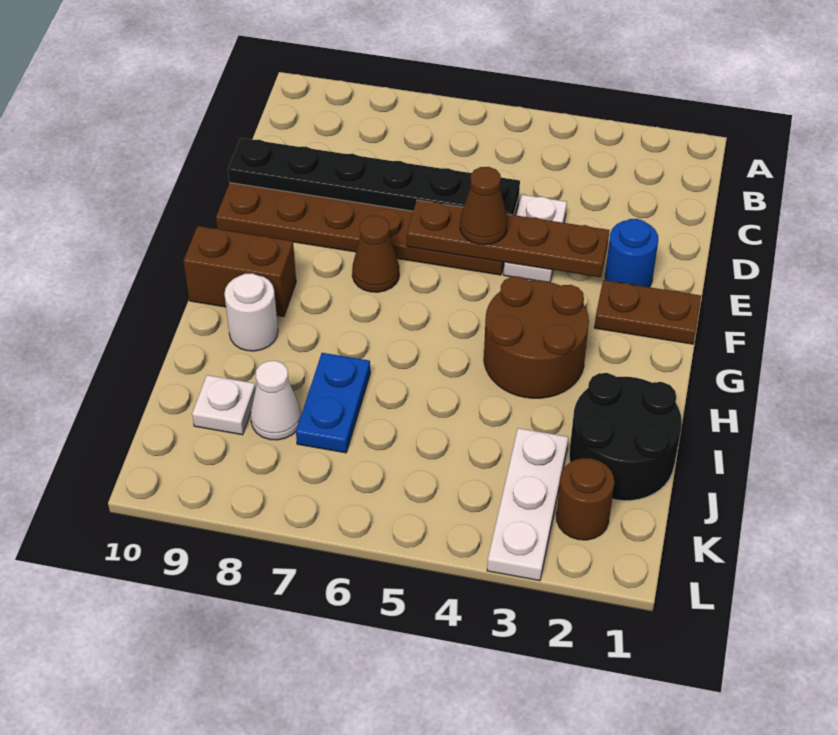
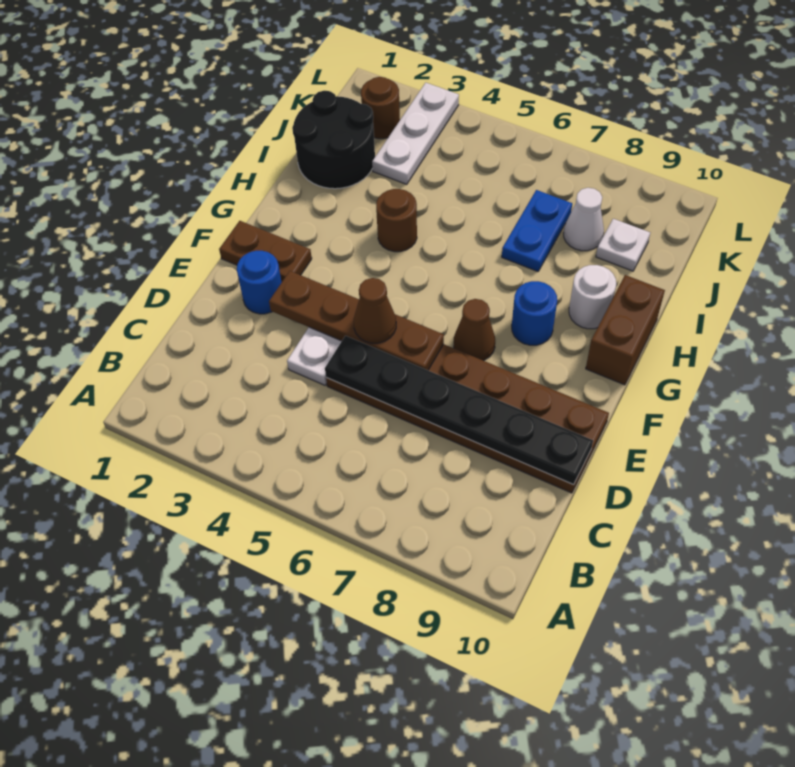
brown 2x2 round brick [484,277,589,398] -> brown 1x1 round brick [376,189,417,252]
none -> blue 1x1 round brick [512,281,557,345]
brown 1x2 brick [183,226,296,317] -> brown 1x2 brick turned to [586,275,665,385]

